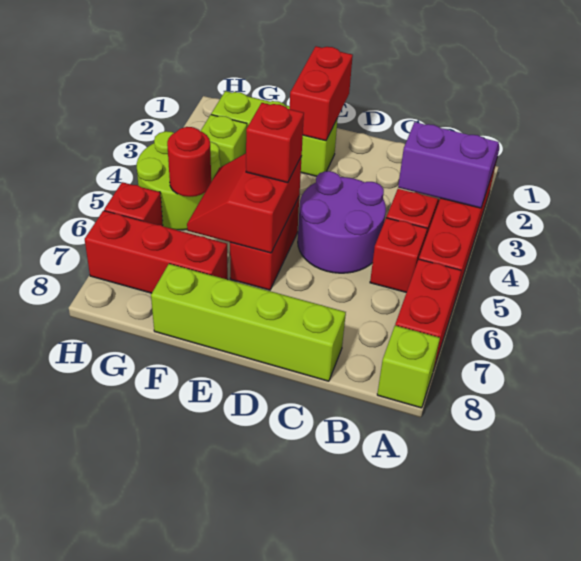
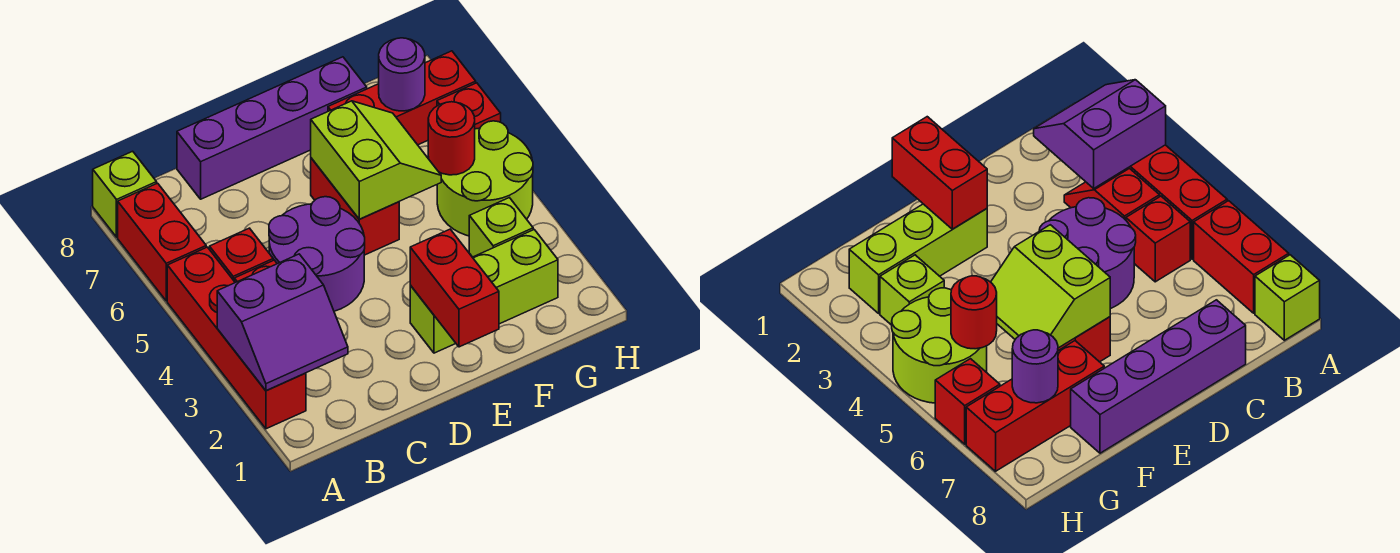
lime 1x4 brick [151,264,346,381] -> purple 1x4 brick [177,57,367,199]
red 2x2 slope [187,153,302,253] -> lime 2x2 slope [311,101,441,219]
red 1x1 brick [246,103,304,183] -> none
none -> purple 1x1 round brick [379,38,425,111]

